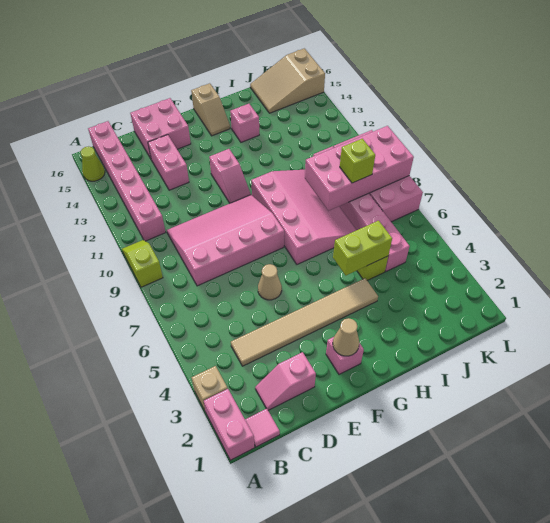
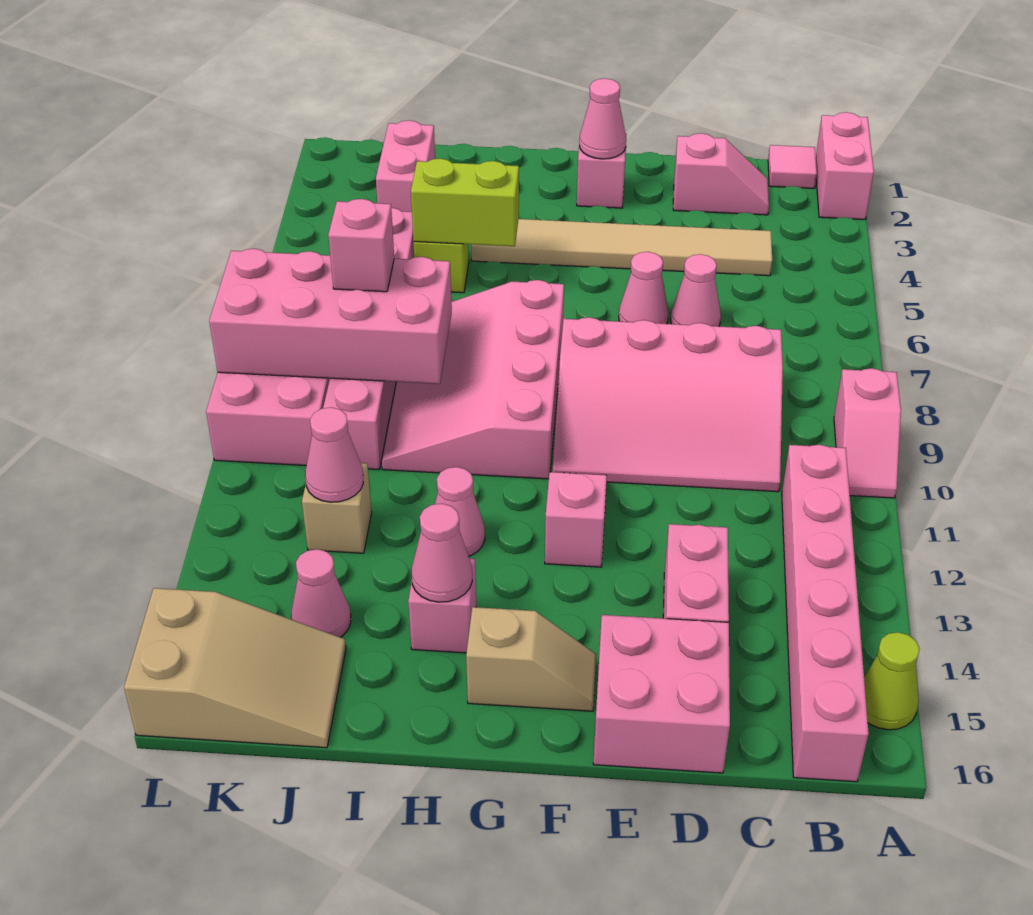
tan 1x1 brick [192,366,228,412] -> tan 1x1 brick moved to [302,463,372,553]
lime 1x2 slope [122,240,163,287] -> pink 1x2 slope [834,368,901,498]
none -> pink 1x1 cone [671,254,721,326]
tan 1x1 cone [258,264,282,300] -> pink 1x1 cone [619,252,669,324]
tan 1x1 cone [333,318,359,356] -> pink 1x1 cone [579,78,626,159]
tan 1x2 slope [191,83,230,136] -> tan 1x2 slope turned to [466,607,596,711]
none -> pink 1x1 cone [435,467,485,556]
none -> pink 1x1 cone [411,504,472,602]
none -> pink 1x2 brick [376,120,435,212]
lime 1x1 brick [340,139,375,183] -> pink 1x1 brick [328,199,394,292]
none -> pink 1x1 cone [305,407,363,502]
none -> pink 1x1 cone [291,549,351,637]

